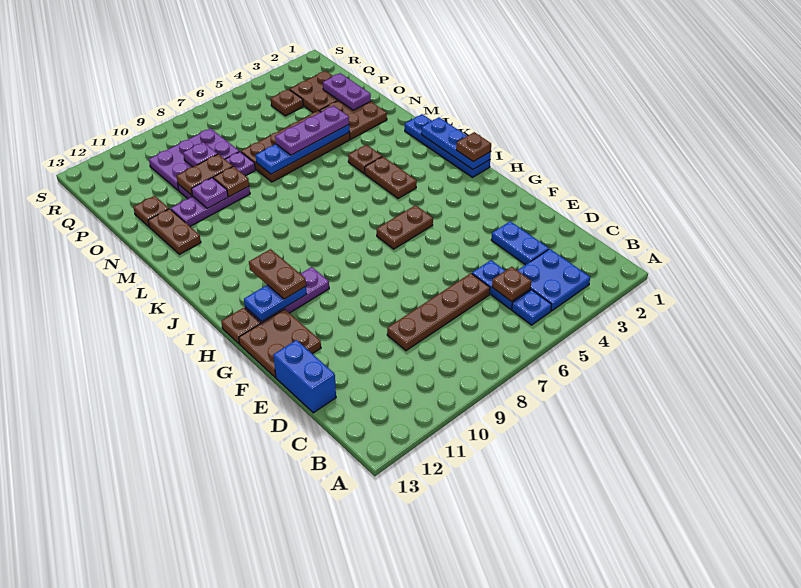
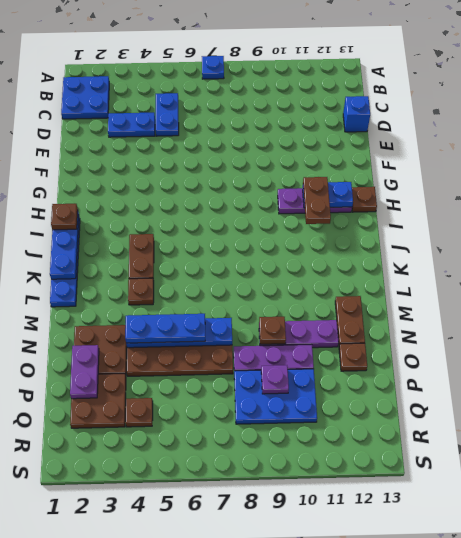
blue 2x2 plate [517,249,590,311] -> blue 2x2 plate moved to [61,76,109,119]
blue 1x1 plate [512,290,551,325] -> blue 1x1 plate moved to [202,56,224,79]
brown 1x1 plate [492,267,531,301] -> none
blue 1x2 plate [491,221,549,265] -> blue 1x2 plate turned to [108,113,155,137]
brown 1x4 plate [387,273,490,351] -> none
blue 1x2 brick [273,340,336,413] -> blue 1x1 brick [343,96,370,132]
brown 2x2 plate [239,309,321,377] -> none
brown 1x2 plate [377,205,433,249] -> none
purple 1x3 plate [275,106,349,155] -> blue 1x3 plate [125,314,205,343]
purple 1x1 plate [192,178,228,208] -> none
brown 1x2 plate [176,154,233,195] -> none
purple 2x3 plate [149,128,239,191] -> blue 2x3 plate [234,369,317,424]

